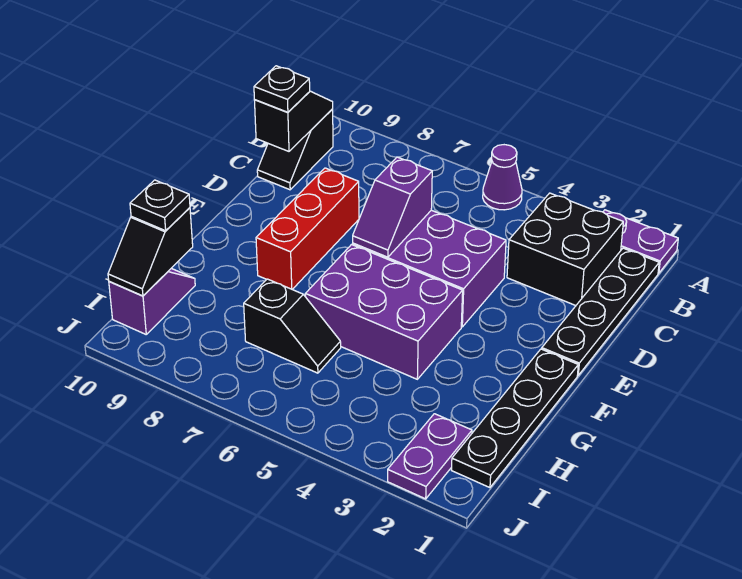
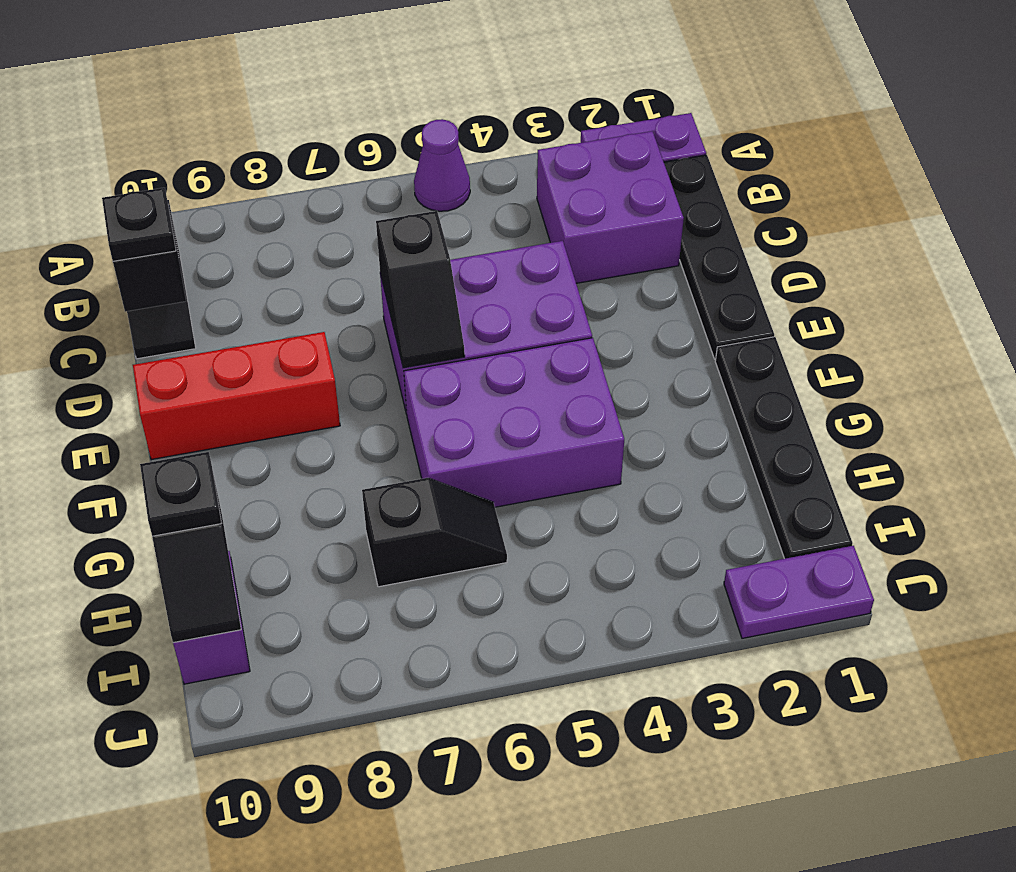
black 2x2 brick [507,193,623,306] -> purple 2x2 brick [537,131,684,283]
purple 1x2 slope [353,157,432,257] -> black 1x2 slope [376,211,465,368]
red 1x3 brick [256,168,359,289] -> red 1x3 brick turned to [133,332,340,460]
purple 1x2 plate [388,414,472,499] -> purple 1x2 plate turned to [724,546,874,638]

